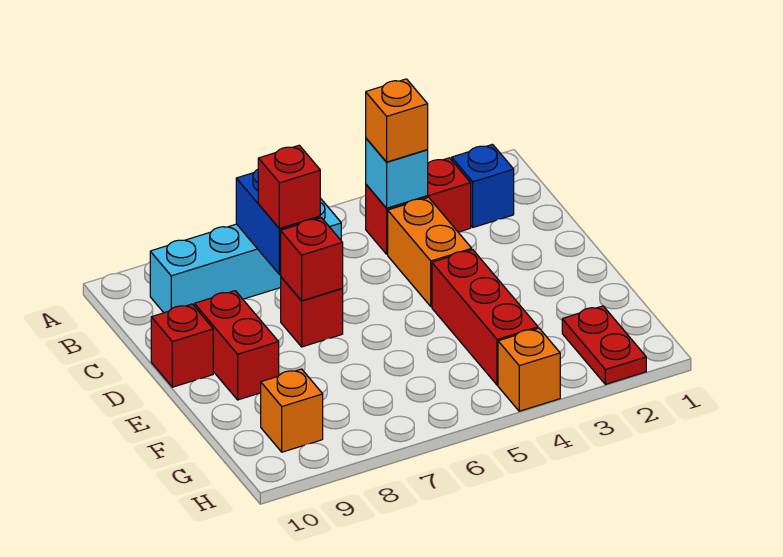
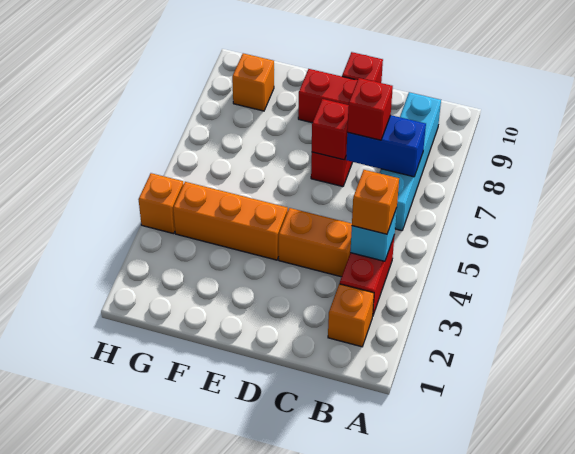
blue 1x1 brick [452,144,514,227] -> orange 1x1 brick [328,284,374,347]
red 1x3 brick [432,250,538,385] -> orange 1x3 brick [173,182,288,260]
red 1x2 plate [562,306,646,384] -> none

